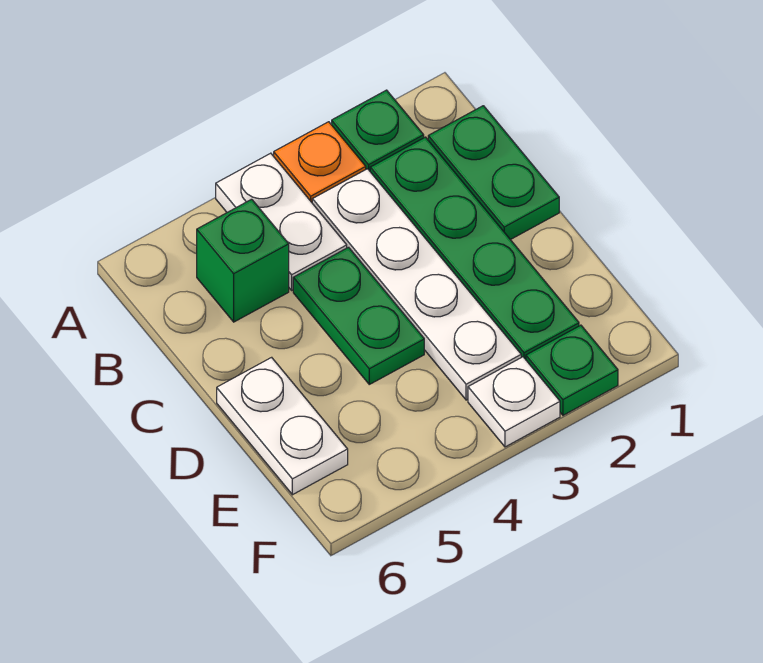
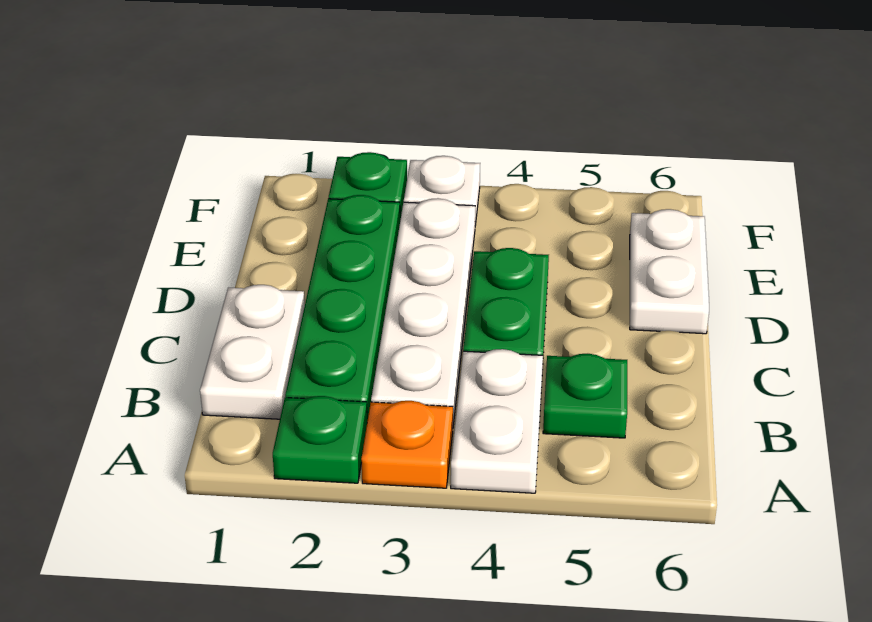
green 1x2 plate [428,106,559,240] -> white 1x2 plate [200,285,305,419]
green 1x1 brick [197,199,289,322] -> green 1x1 plate [543,354,627,438]

